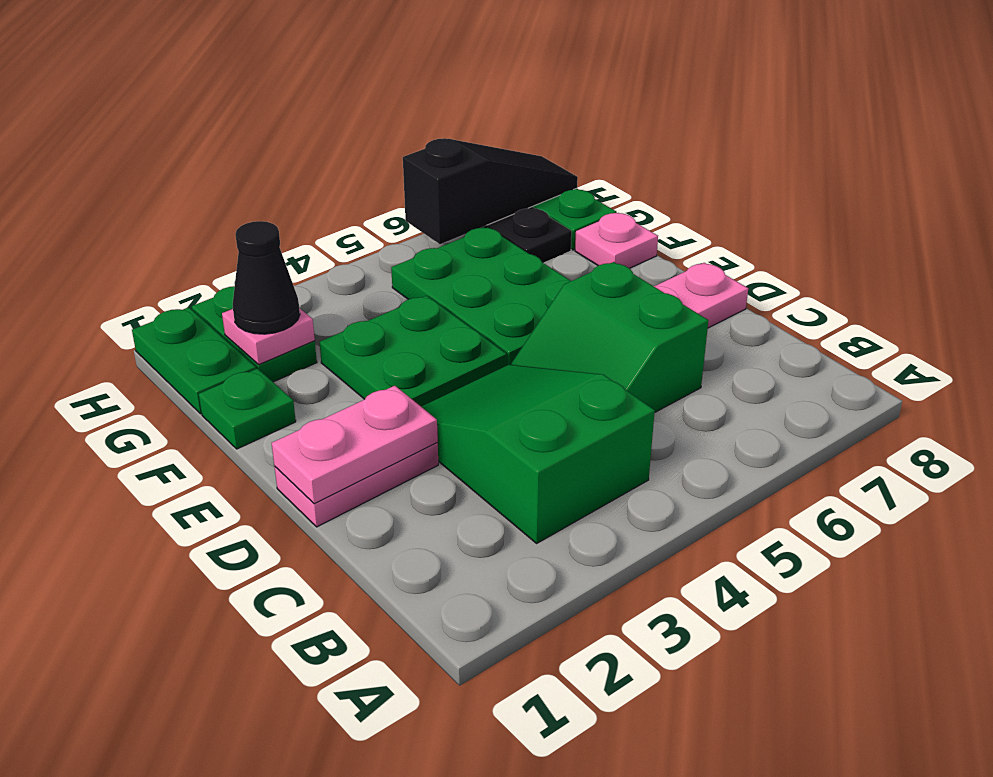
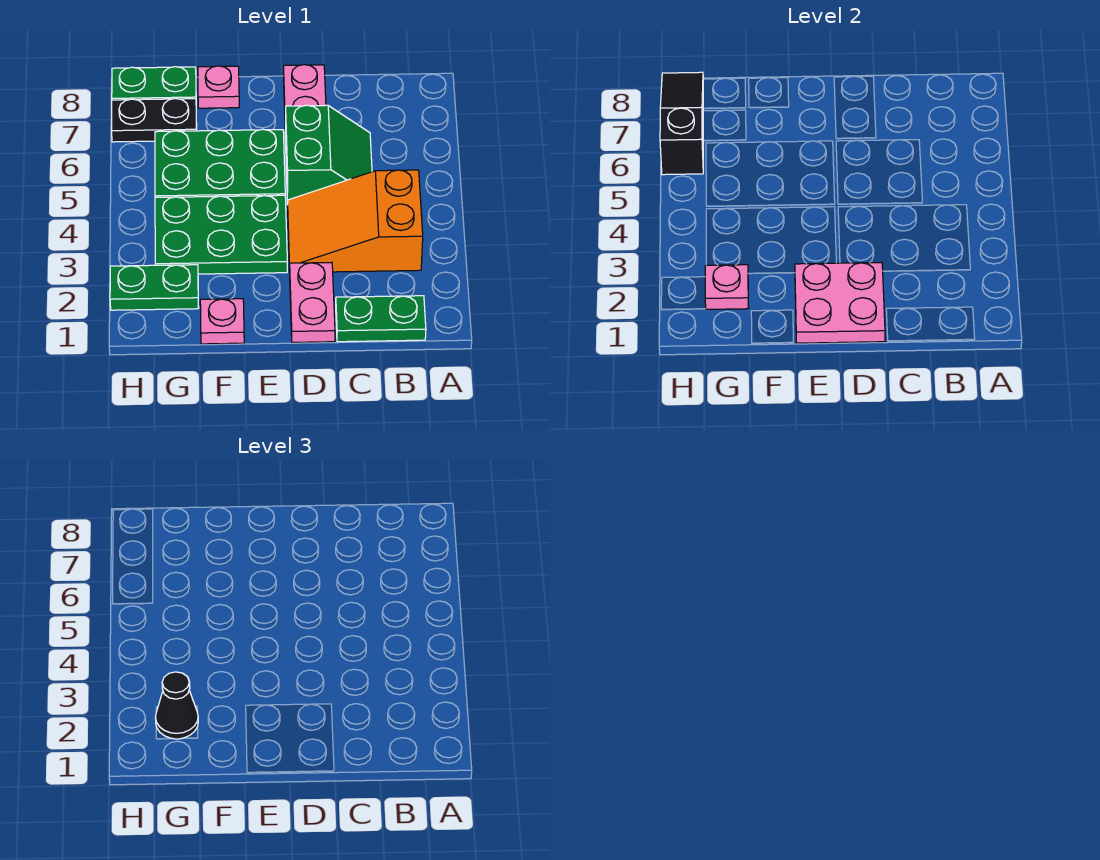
green 2x3 slope [421,365,655,543] -> orange 2x3 slope [288,170,423,272]
green 2x2 slope [511,262,708,412] -> green 2x2 slope turned to [285,105,372,205]
pink 1x2 plate [272,386,438,504] -> pink 2x2 plate [795,262,885,343]
green 2x2 plate [319,296,507,406] -> green 2x3 plate [155,195,287,274]
green 1x1 plate [199,369,296,449] -> pink 1x1 plate [200,299,244,344]
green 1x2 plate [132,307,256,414] -> green 1x2 plate moved to [336,296,426,342]

